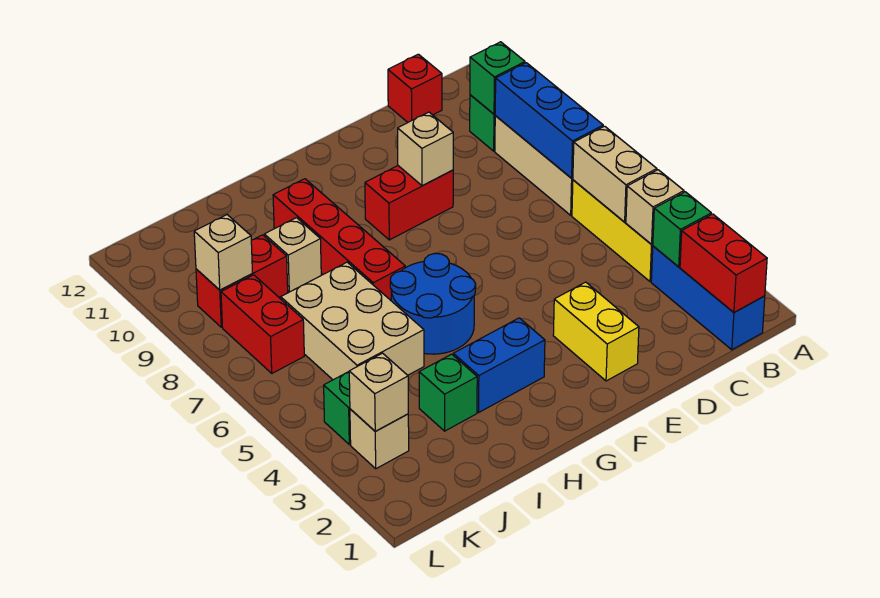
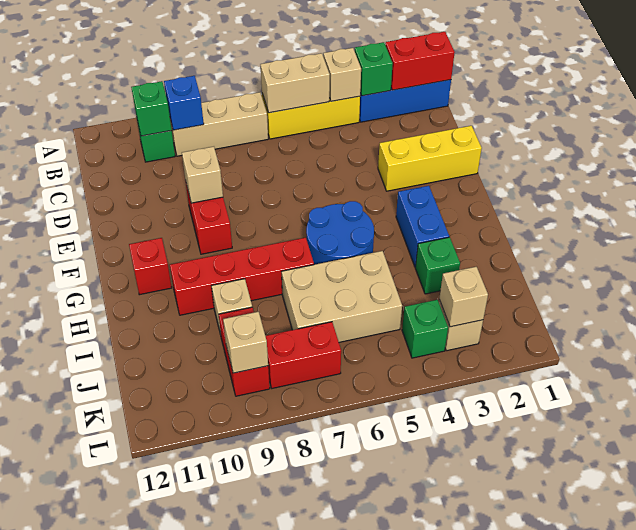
blue 1x3 brick [495,63,603,178] -> blue 1x1 brick [164,76,204,130]
red 1x1 brick [388,54,442,122] -> red 1x1 brick moved to [129,238,172,295]
yellow 1x2 brick [553,282,639,381] -> yellow 1x3 brick [378,126,482,191]

